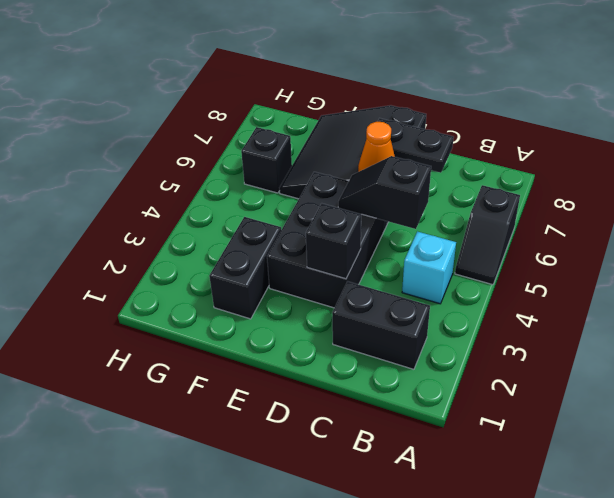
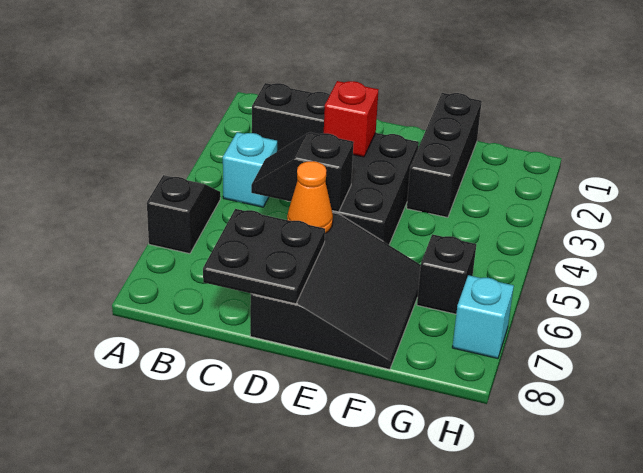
black 1x2 slope [338,156,431,229] -> black 1x2 slope turned to [251,132,354,212]
black 1x2 plate [378,118,454,173] -> black 2x2 plate [203,209,325,304]
black 1x1 brick [306,204,361,279] -> red 1x1 brick [324,81,378,157]
black 1x2 brick [209,217,281,319] -> black 1x3 brick [407,93,482,217]
none -> cyan 1x1 brick [452,275,514,359]

